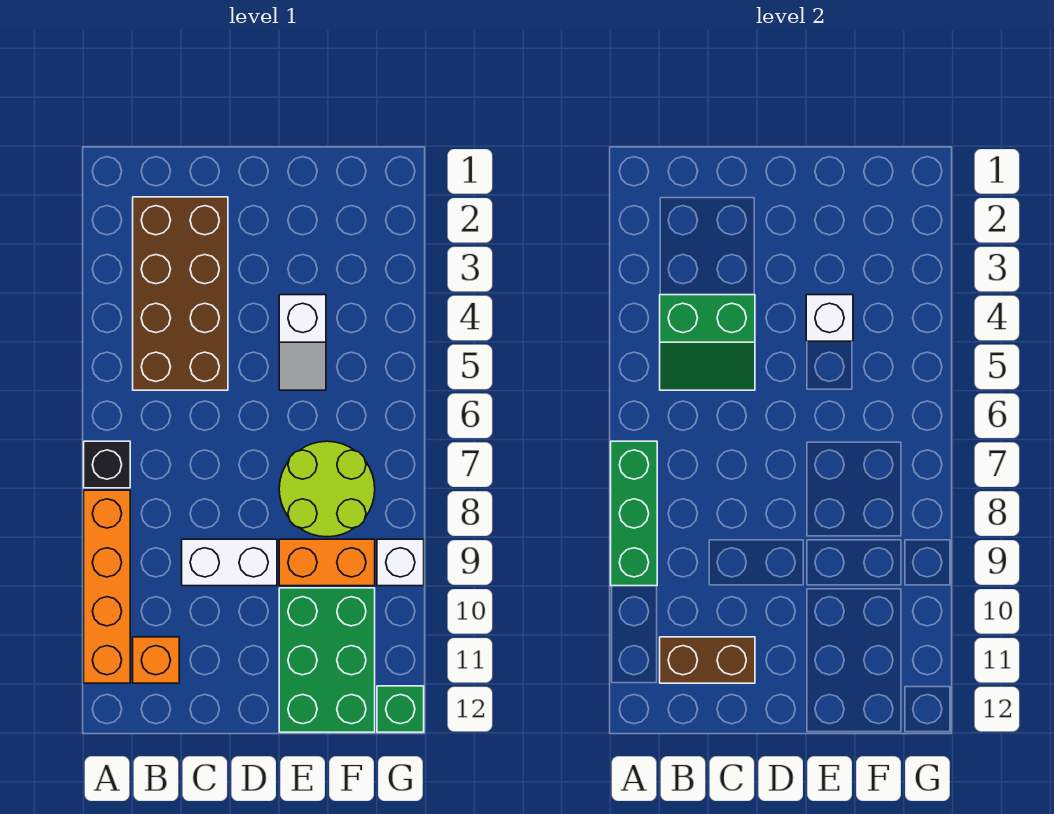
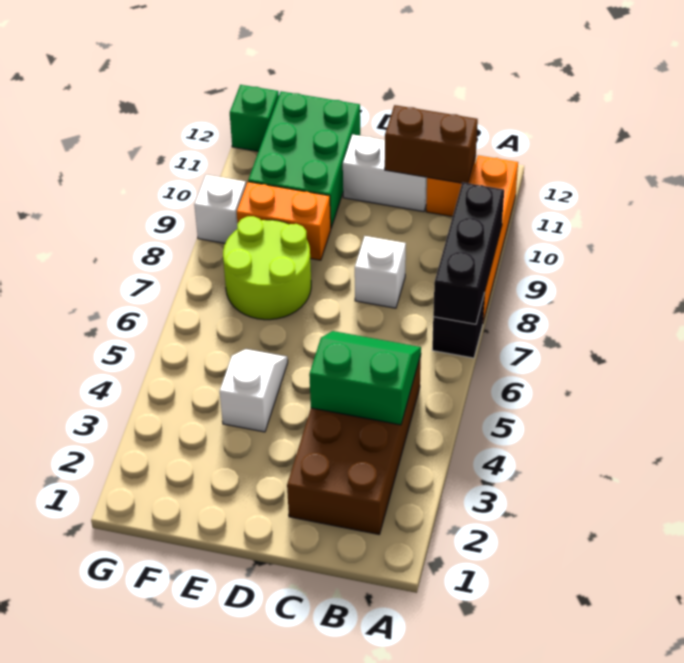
green 1x3 brick [611,441,657,586] -> black 1x3 brick [433,182,504,324]
white 1x2 brick [182,539,277,586] -> white 1x2 brick moved to [343,134,427,212]
white 1x1 brick [806,295,853,341] -> white 1x1 brick moved to [355,236,406,308]

